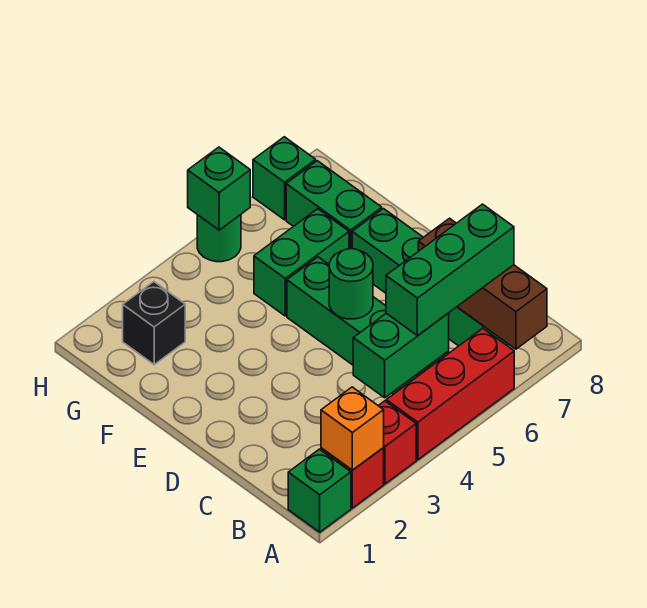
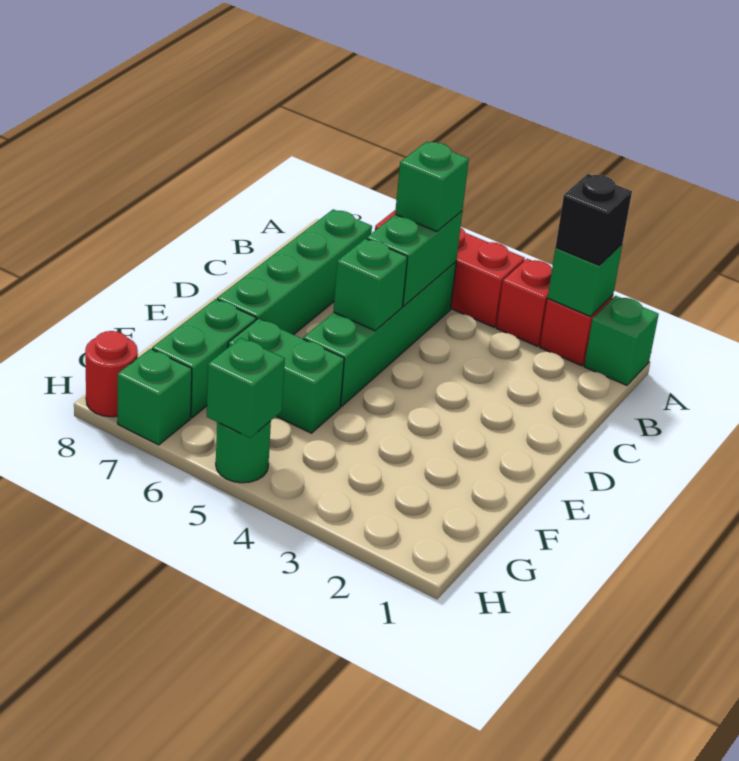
orange 1x1 brick [321,387,384,470] -> green 1x1 brick [548,244,622,316]
brown 1x3 brick [418,218,547,349] -> none
green 1x2 brick [353,313,449,398] -> green 1x2 brick turned to [367,211,462,306]
green 1x3 brick [386,204,514,336] -> green 1x1 brick [395,142,469,232]
green 1x1 round brick [329,249,373,319] -> green 1x1 brick [333,238,408,331]
black 1x1 brick [123,282,185,364] -> black 1x1 brick moved to [556,174,632,265]
none -> red 1x1 round brick [85,331,138,417]

